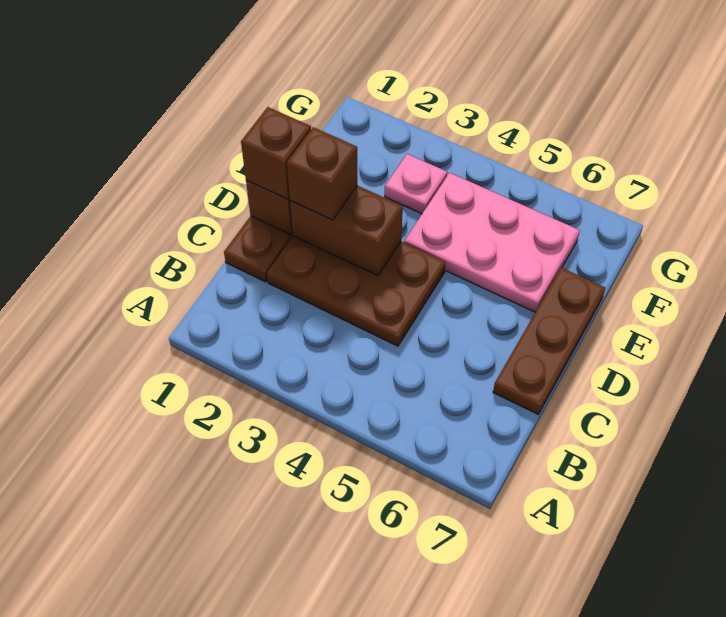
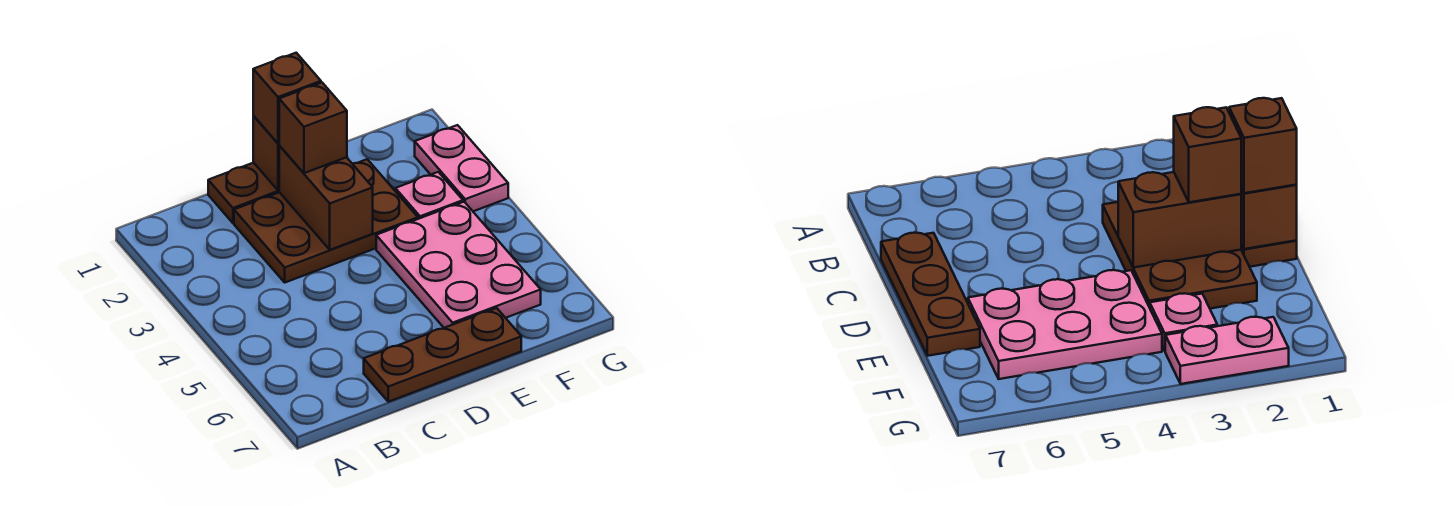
brown 2x3 plate [267,236,446,346] -> brown 2x3 plate turned to [234,159,418,282]
none -> pink 1x2 plate [415,125,508,211]

